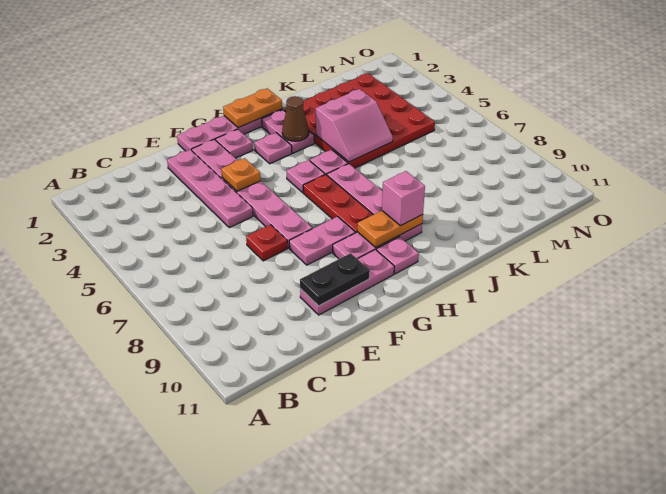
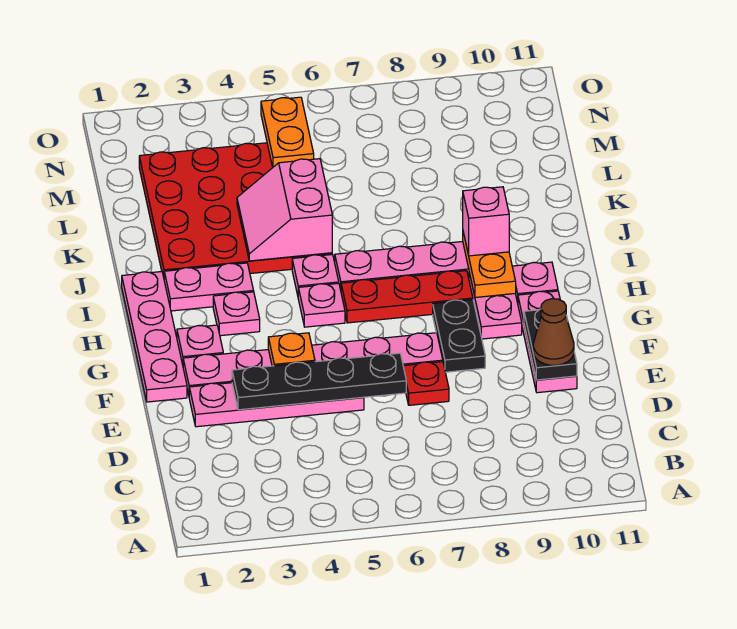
none -> black 1x4 plate [232,353,406,410]
pink 1x2 plate [289,217,355,265] -> black 1x2 plate [433,300,485,372]
orange 1x2 plate [223,88,282,128] -> orange 1x2 plate moved to [261,97,314,167]
brown 1x1 cone [282,96,309,141] -> brown 1x1 cone moved to [533,299,574,365]
pink 2x2 slope [316,89,393,162] -> pink 2x2 slope turned to [237,159,332,261]

